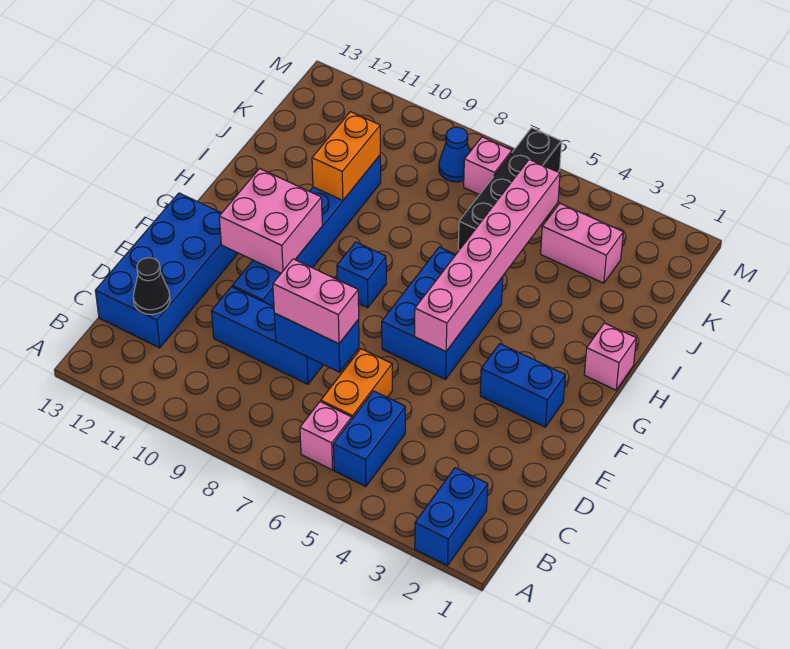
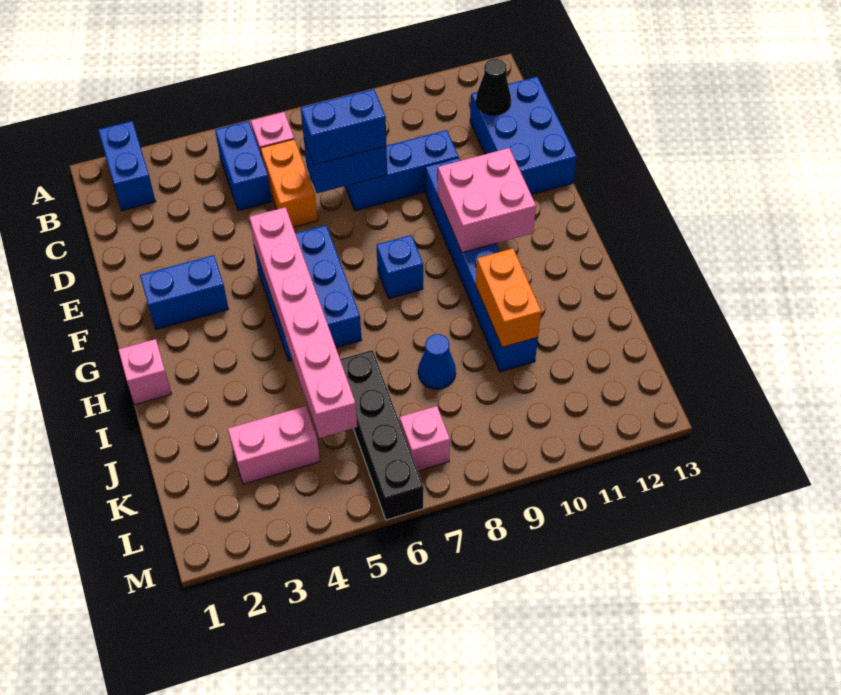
blue 2x4 brick [95,193,238,348] -> blue 2x3 brick [470,77,577,195]
pink 1x2 brick [273,259,359,344] -> blue 1x2 brick [301,89,386,165]
blue 1x1 cone [439,127,470,182] -> blue 1x1 cone moved to [418,334,456,389]

